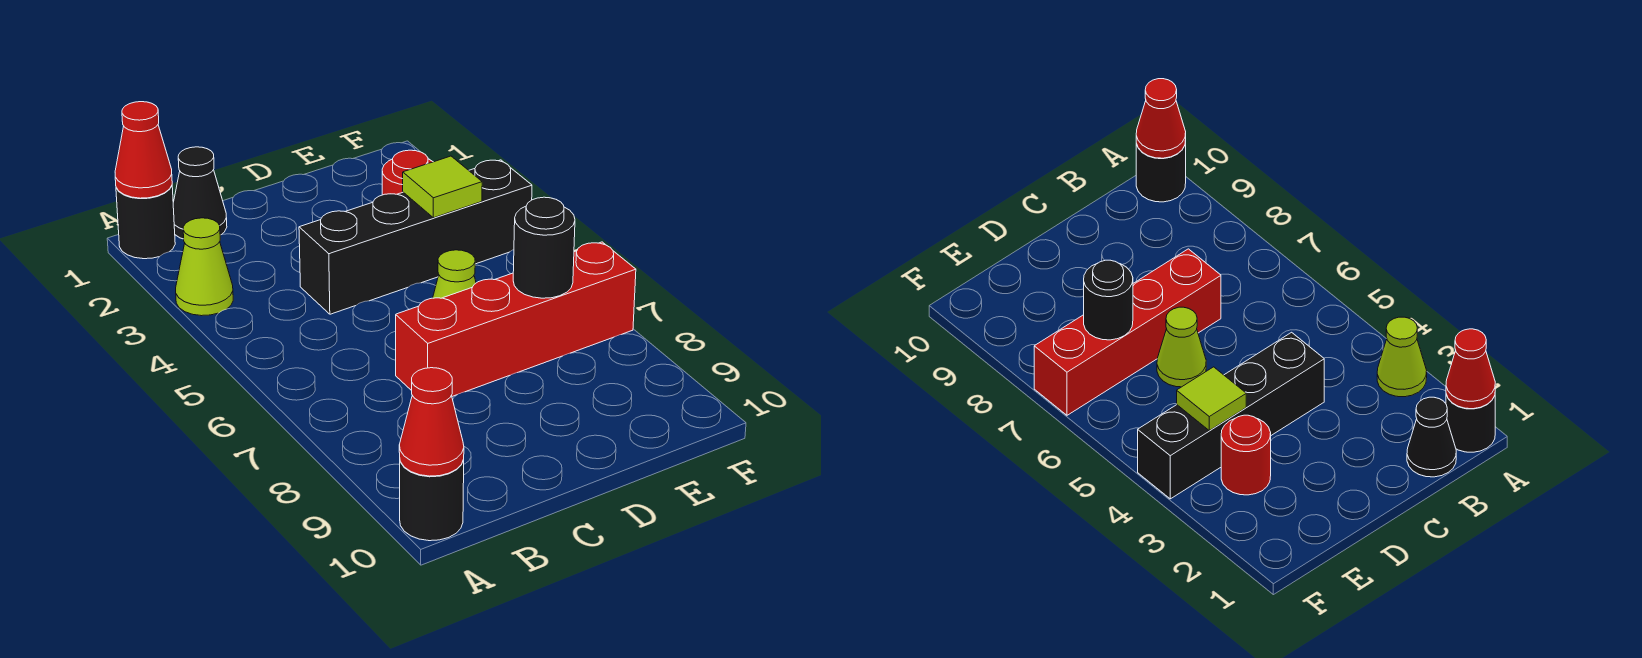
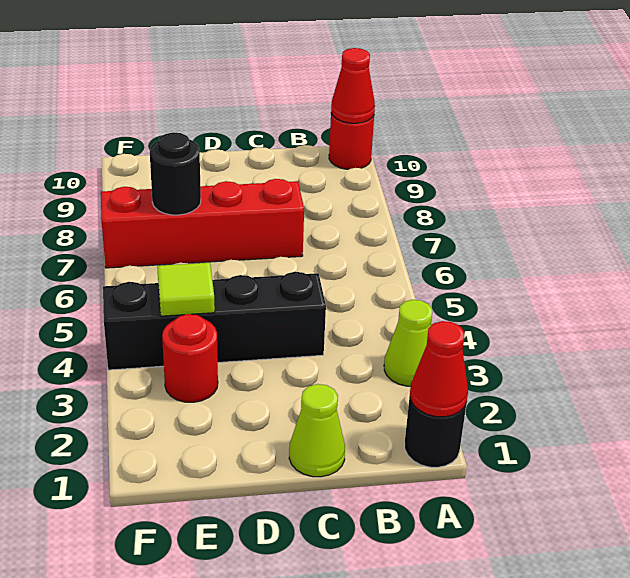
black 1x1 round brick [400,460,464,541] -> red 1x1 round brick [329,113,374,169]
black 1x1 cone [173,147,227,239] -> none
lime 1x1 cone [433,250,476,298] -> lime 1x1 cone moved to [289,384,345,477]

